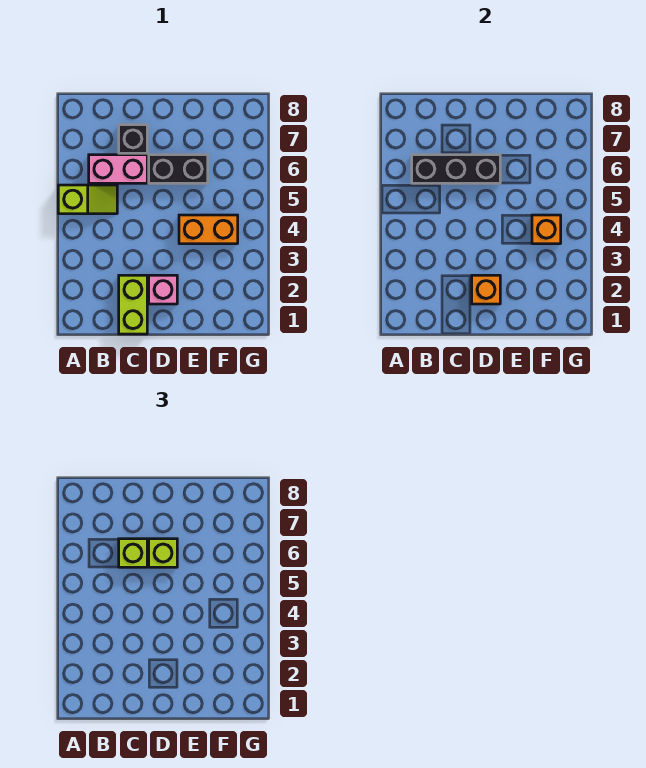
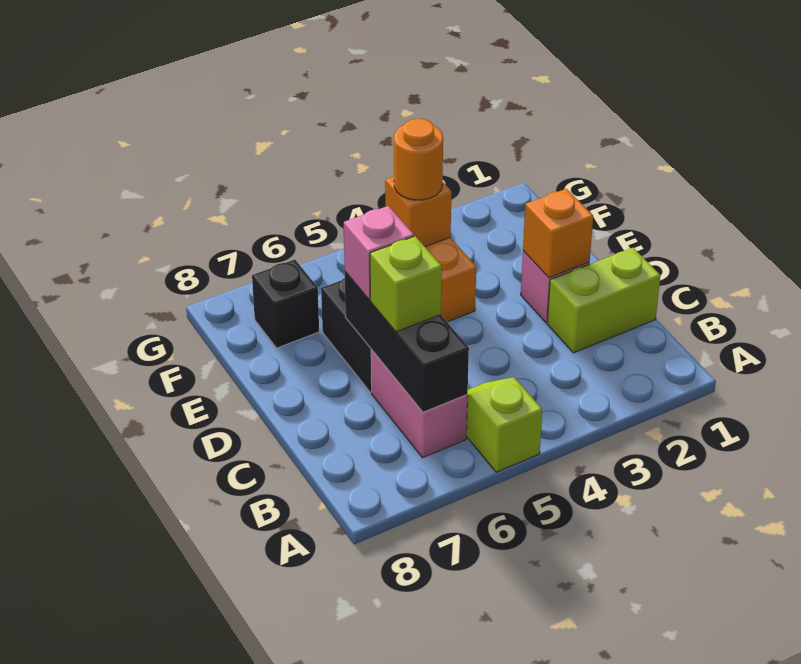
black 1x1 brick [119,125,147,153] -> black 1x1 brick moved to [252,260,319,348]
lime 1x1 brick [149,539,177,567] -> pink 1x1 brick [343,206,414,300]
none -> orange 1x1 round brick [394,119,443,200]

